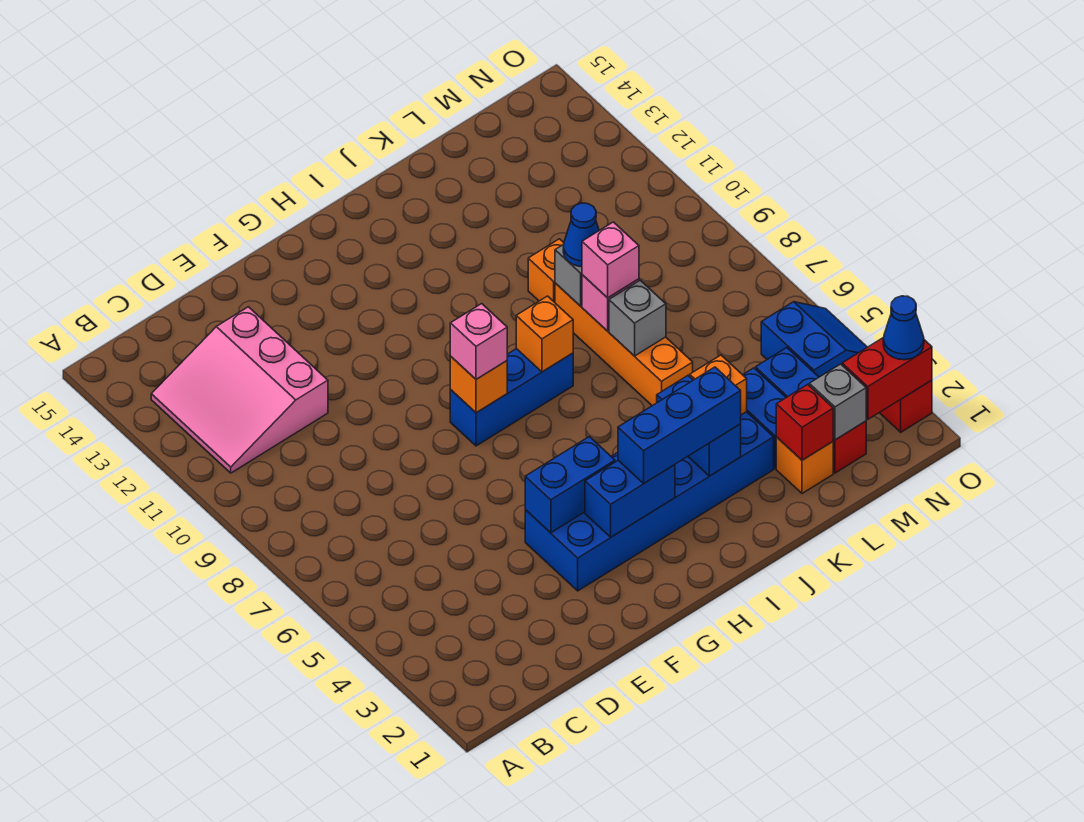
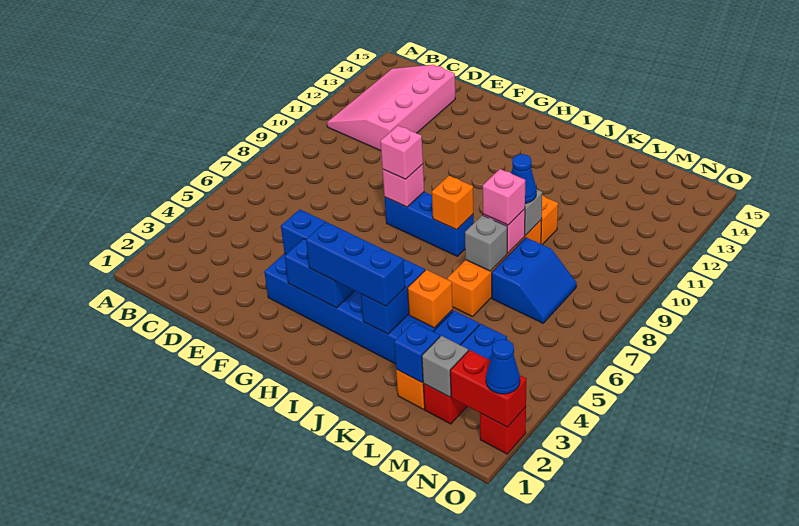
pink 3x3 slope [151,307,328,473] -> pink 3x4 slope [327,65,455,151]
orange 1x1 brick [450,356,507,413] -> pink 1x1 brick [382,164,424,207]
red 1x1 brick [776,384,833,460] -> blue 1x1 brick [394,322,440,382]
blue 2x2 slope [761,302,867,377] -> blue 2x2 slope moved to [492,238,577,323]

